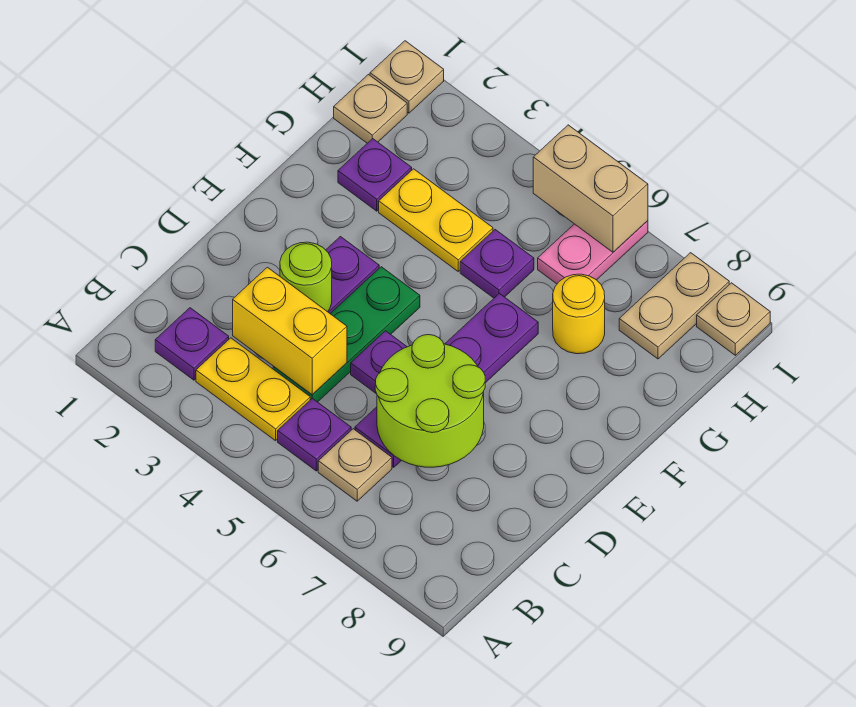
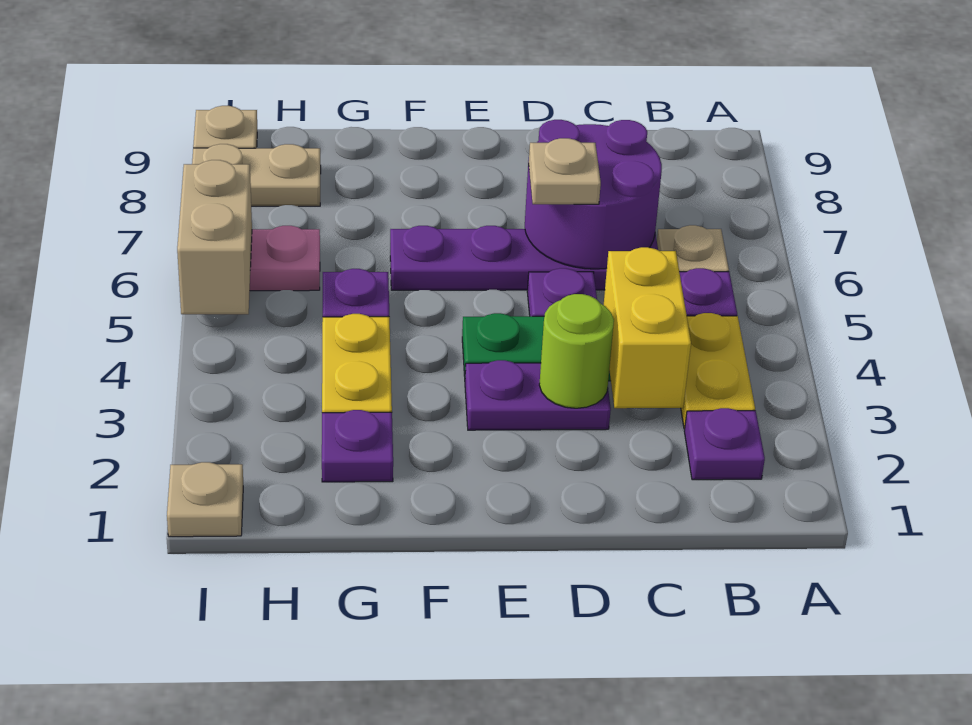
lime 2x2 round brick [375,335,485,467] -> purple 2x2 round brick [525,120,662,269]
yellow 1x1 round brick [553,274,605,354] -> none
tan 1x1 plate [334,75,407,143] -> tan 1x1 plate moved to [529,138,601,204]

